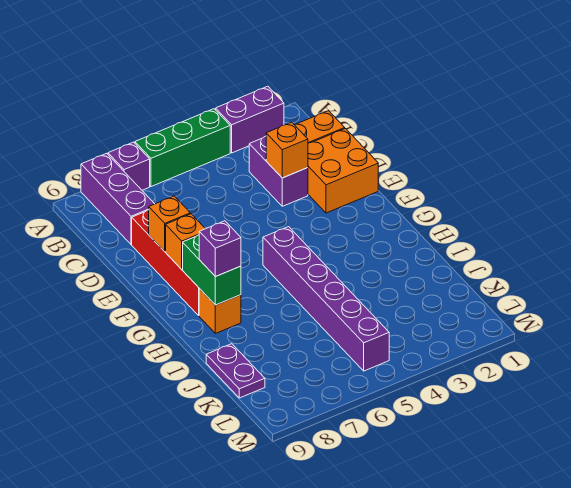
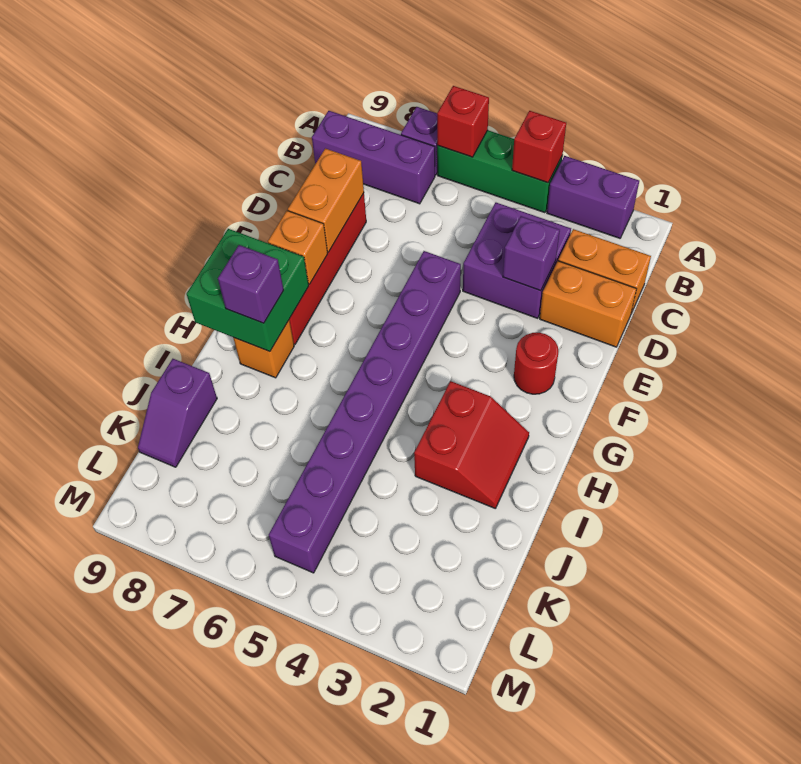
none -> red 1x1 brick [512,111,566,183]
none -> red 1x1 brick [437,86,489,157]
purple 1x3 brick [81,153,154,245] -> purple 1x3 brick turned to [312,111,435,204]
purple 1x2 brick [249,136,308,206] -> purple 2x2 brick [463,203,571,318]
orange 2x2 brick [308,129,378,213] -> orange 1x2 brick [540,261,636,347]
orange 1x1 brick [266,122,308,178] -> purple 1x1 brick [503,216,560,291]
orange 1x1 brick [149,196,190,251] -> orange 1x2 brick [288,148,364,252]
none -> red 1x1 round brick [514,333,558,394]
purple 1x6 brick [263,227,389,371] -> purple 1x8 brick [269,251,461,573]
green 1x2 brick [183,235,241,305] -> green 2x2 brick [187,229,309,352]
none -> red 2x2 slope [414,381,529,509]
purple 1x2 plate [206,344,265,398] -> purple 1x2 slope [138,359,217,467]

